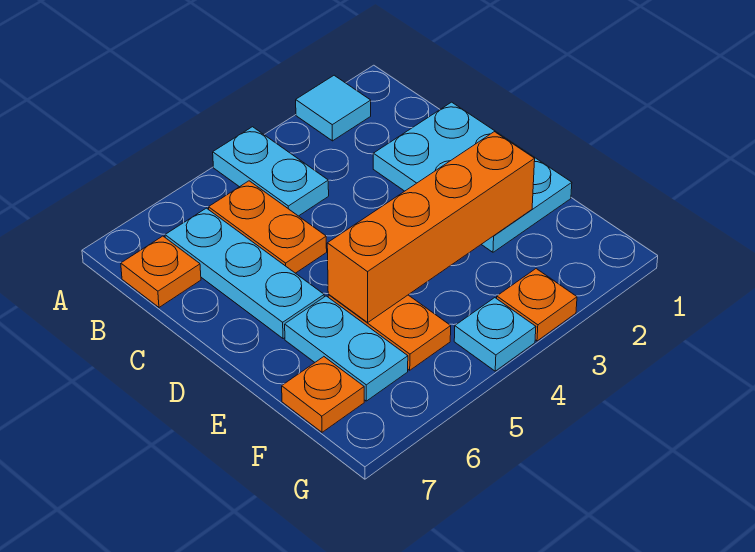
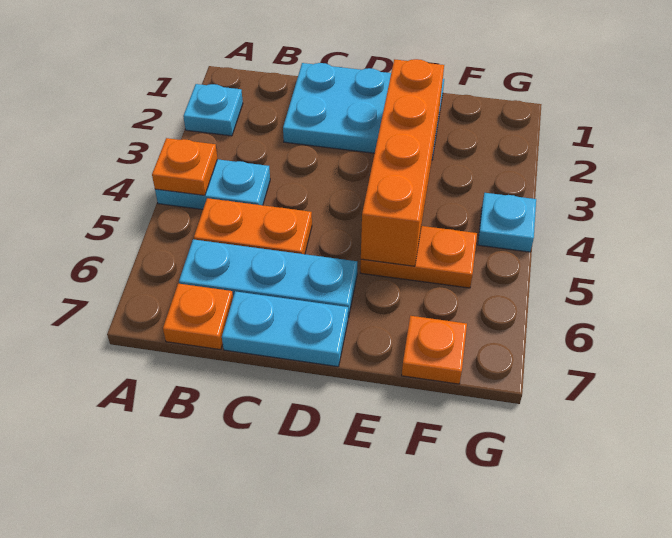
cyan 1x1 tile [296,75,371,141] -> cyan 1x1 plate [183,84,243,136]
cyan 1x2 plate [285,296,408,401] -> cyan 1x2 plate moved to [222,291,348,367]
orange 1x1 plate [497,269,577,341] -> orange 1x1 plate moved to [152,138,217,195]

